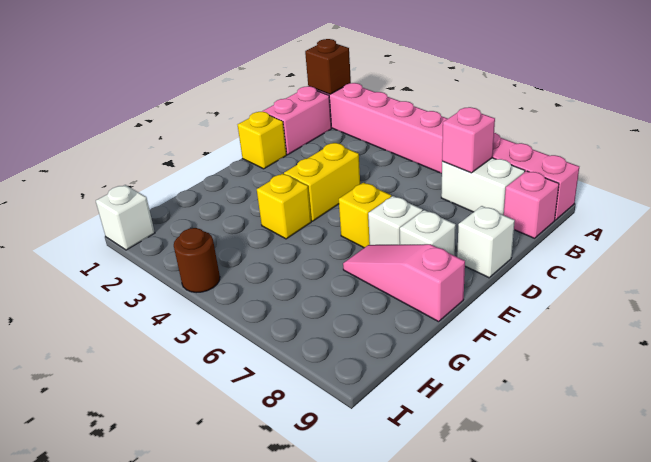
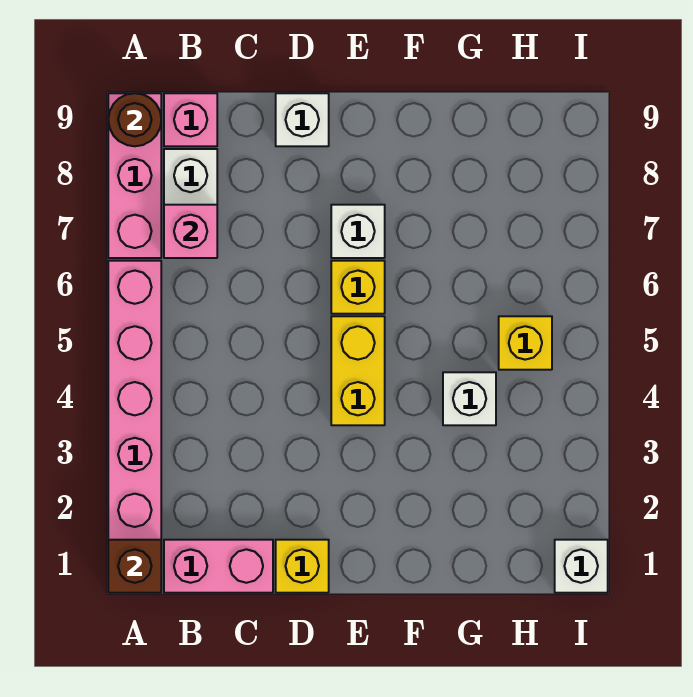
yellow 1x2 brick [284,143,360,221] -> yellow 1x2 brick turned to [331,316,385,425]
white 1x1 brick [400,210,456,256] -> white 1x1 brick moved to [443,372,496,425]
yellow 1x1 brick [257,174,311,239] -> yellow 1x1 brick moved to [499,316,552,370]
pink 1x3 slope [343,244,465,322] -> none
brown 1x1 round brick [174,228,220,293] -> brown 1x1 round brick moved to [108,93,161,146]

